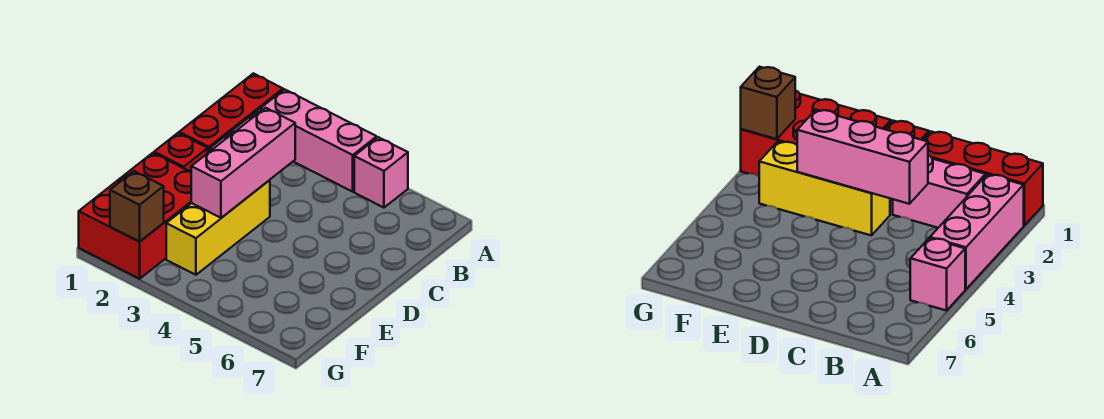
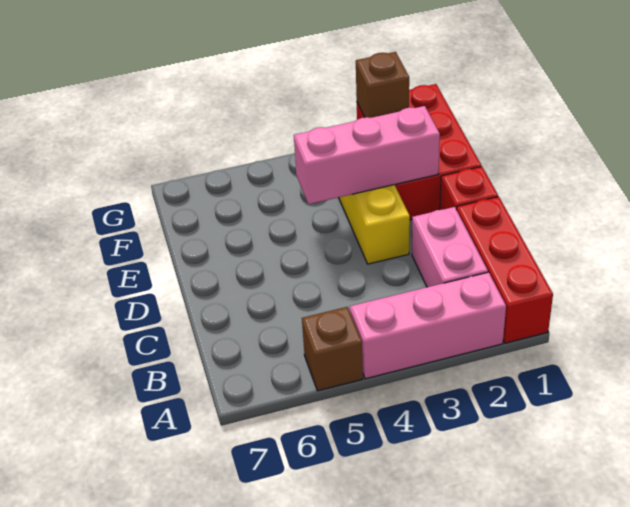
pink 1x1 brick [354,137,408,208] -> brown 1x1 brick [302,307,363,391]
pink 1x3 brick [191,108,295,218] -> pink 1x3 brick turned to [294,106,440,204]

